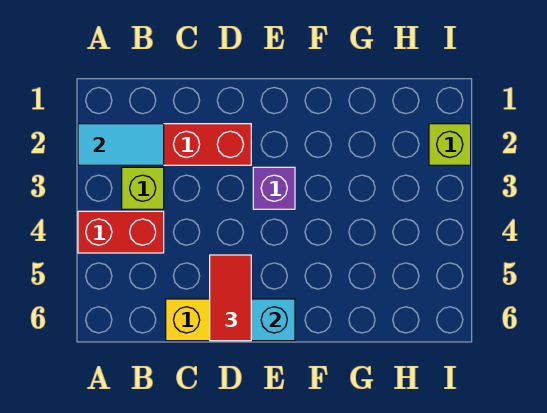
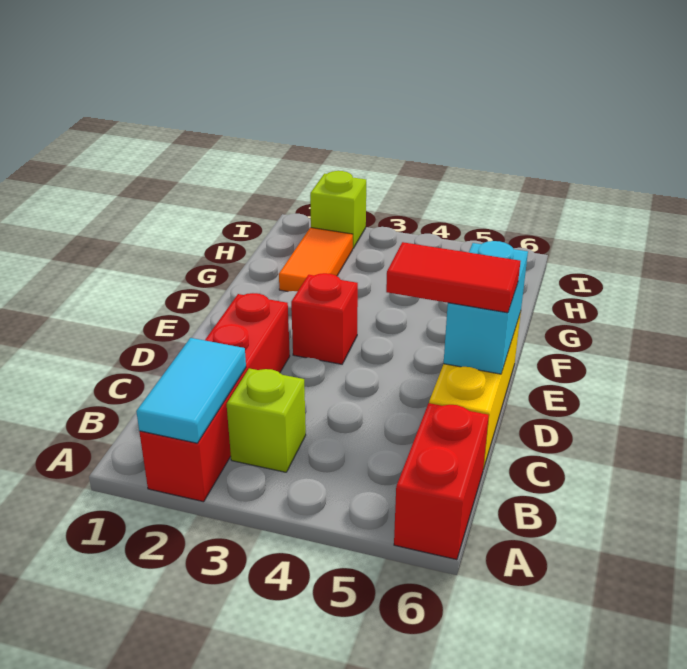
red 1x2 brick [78,211,164,253] -> red 1x2 brick moved to [394,403,489,560]
purple 1x1 brick [253,167,295,209] -> red 1x1 brick [291,273,358,364]
none -> orange 1x2 tile [279,228,353,292]

